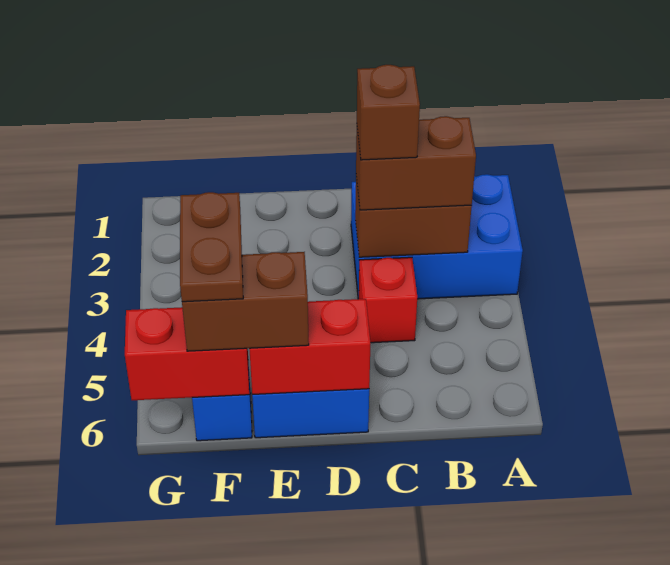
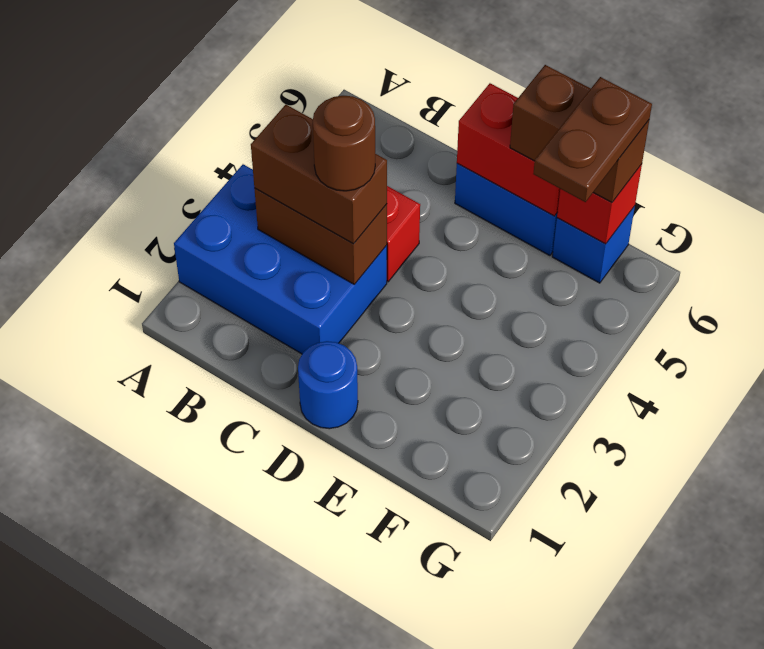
brown 1x1 brick [357,65,420,160] -> brown 1x1 round brick [313,96,375,191]
none -> blue 1x1 round brick [298,341,358,429]
red 1x2 brick [125,307,249,400] -> red 1x1 brick [557,164,642,244]

